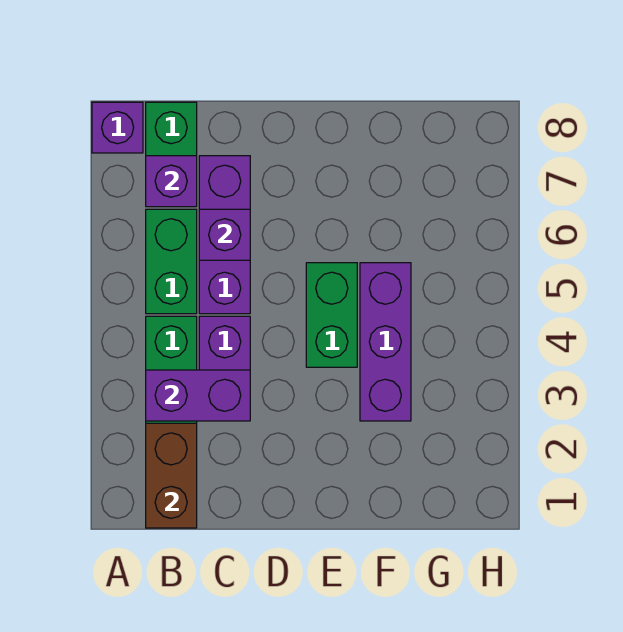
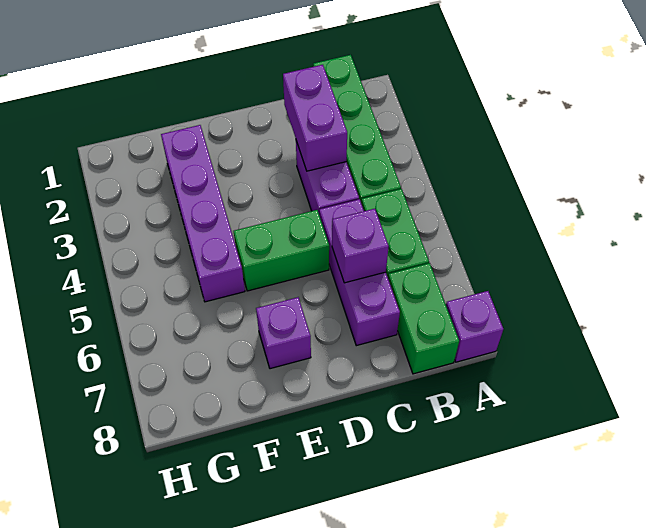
brown 1x2 brick [146,423,197,528] -> none
purple 1x2 brick [146,370,250,421] -> purple 1x2 brick turned to [283,65,347,171]
purple 1x1 brick [146,156,197,207] -> purple 1x1 brick moved to [256,297,311,369]
green 1x2 brick [306,263,357,367] -> green 1x2 brick turned to [234,210,329,291]
purple 1x3 brick [360,263,411,421] -> purple 1x4 brick [161,125,245,302]

